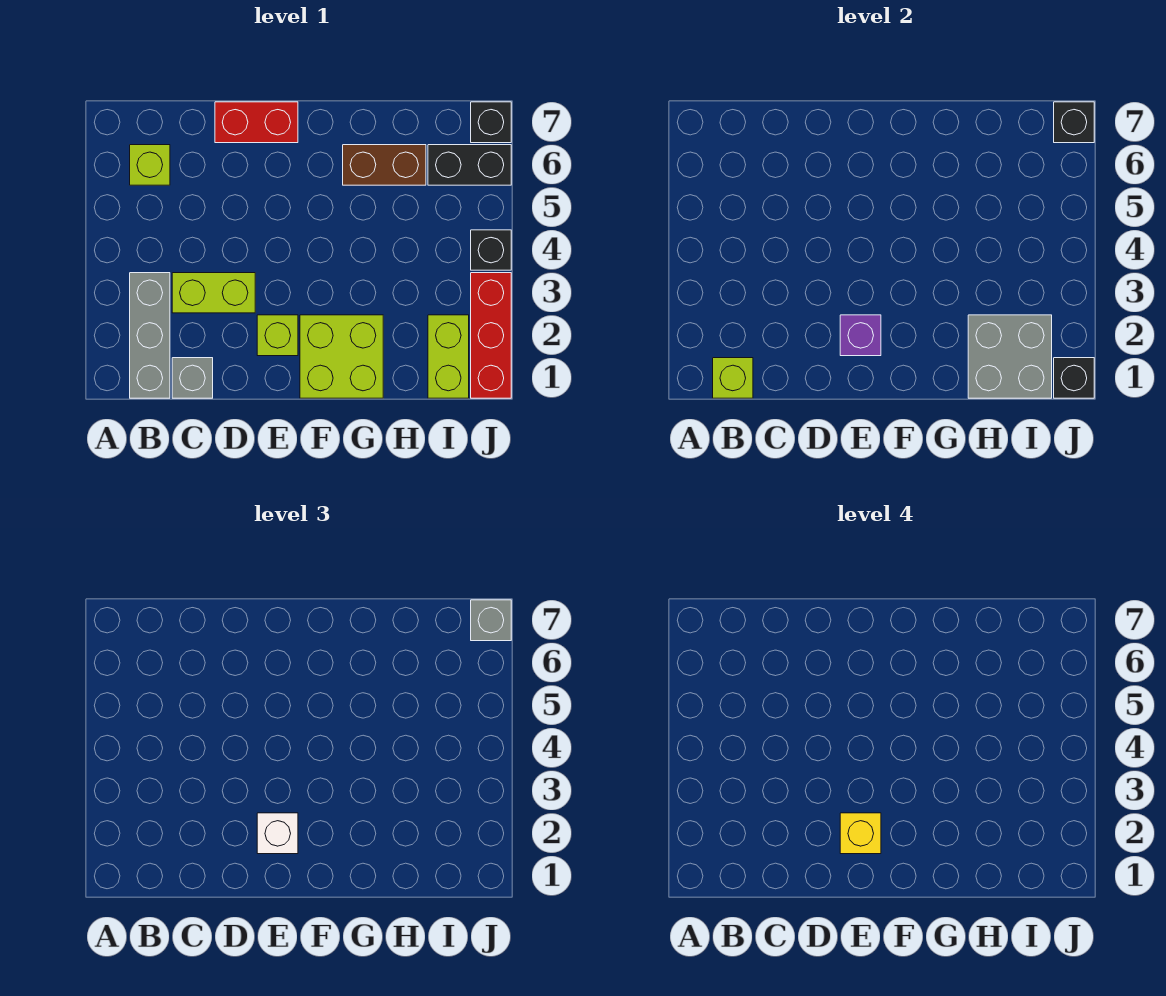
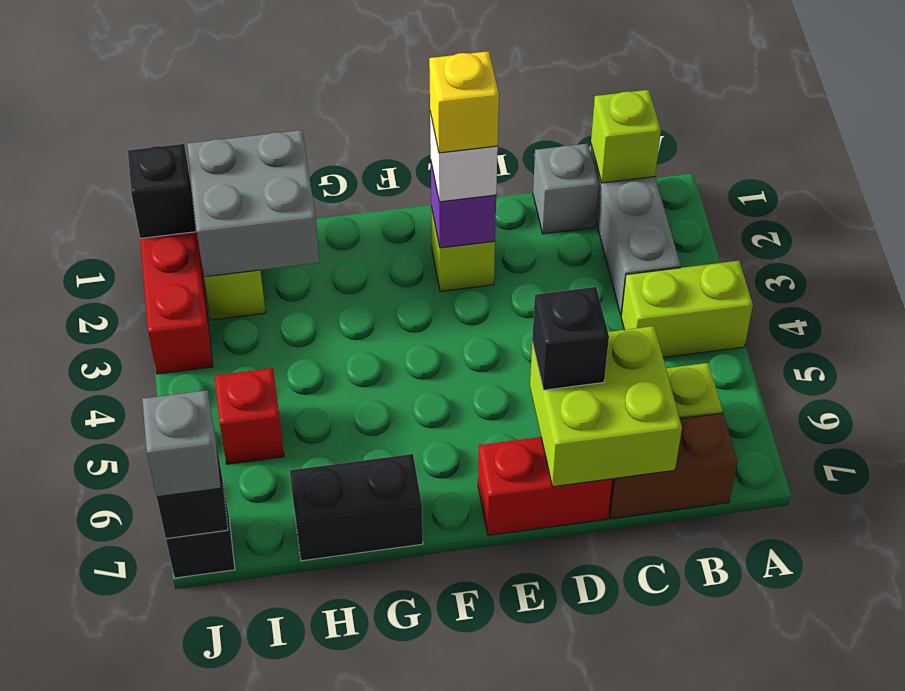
lime 1x2 brick [172,273,255,313] -> lime 1x2 brick moved to [621,261,753,358]
lime 2x2 brick [300,315,383,398] -> lime 2x2 brick moved to [530,326,682,487]
brown 1x2 brick [343,145,426,185] -> brown 1x2 brick moved to [609,413,737,519]
none -> red 1x1 brick [215,368,284,464]
black 1x2 brick [428,145,511,185] -> black 1x2 brick moved to [290,454,423,561]
black 1x1 brick [471,230,511,270] -> black 1x1 brick moved to [532,287,609,390]

